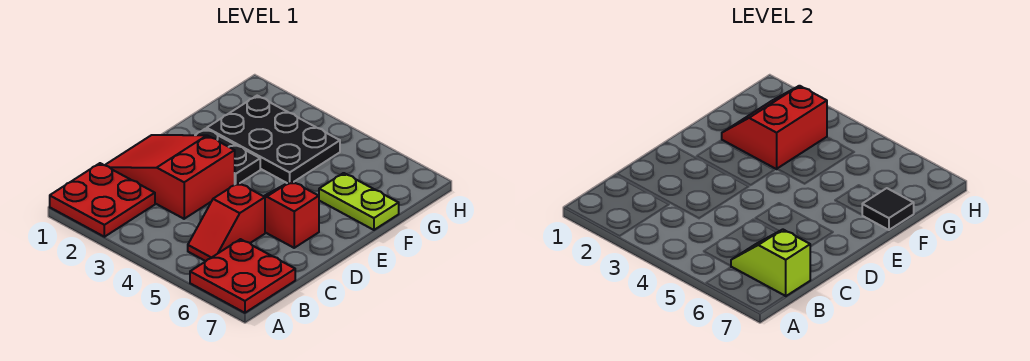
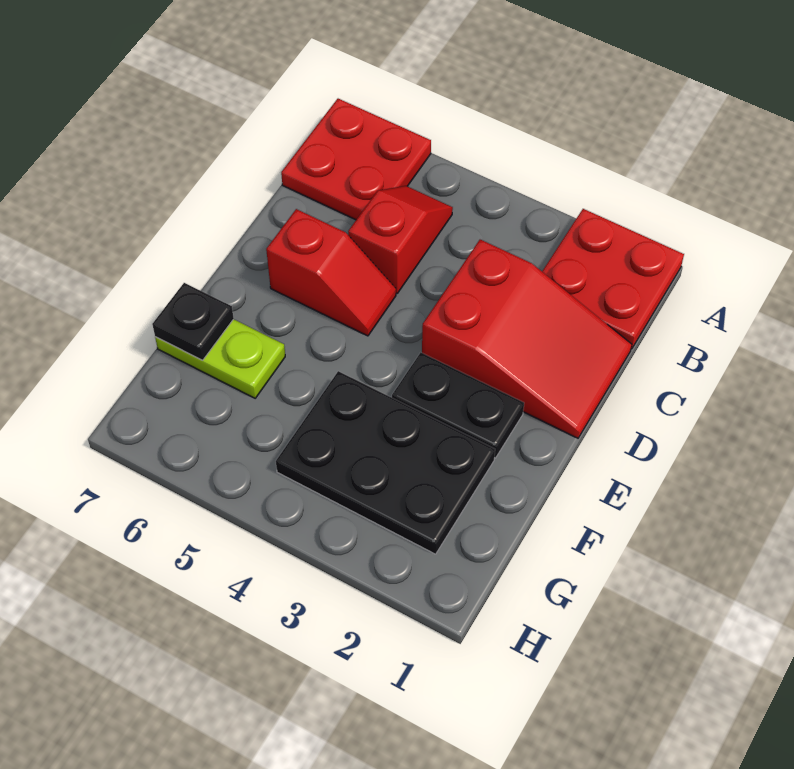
lime 1x2 slope [731,229,810,296] -> none
red 2x2 slope [722,86,827,169] -> none
black 1x1 tile [862,188,914,230] -> black 1x1 plate [152,283,234,360]

